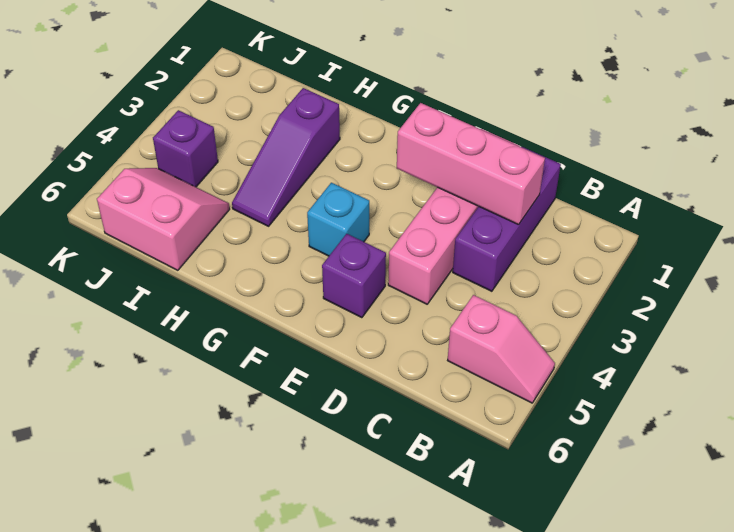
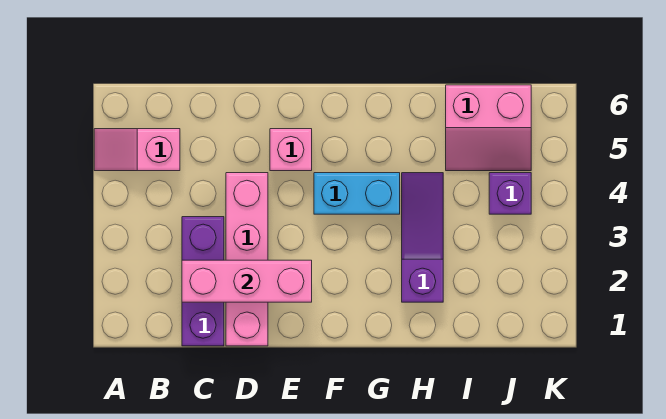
purple 1x1 brick [322,234,386,318] -> pink 1x1 brick [270,129,312,171]
cyan 1x1 brick [307,183,369,256] -> cyan 1x2 brick [314,173,400,214]

